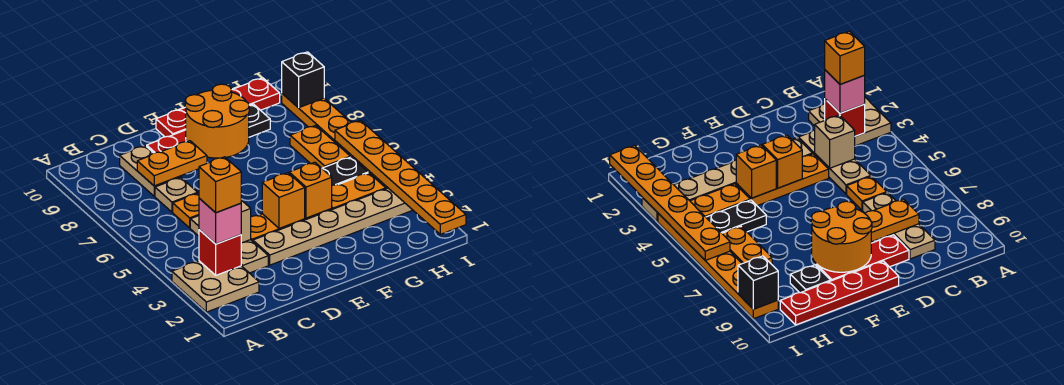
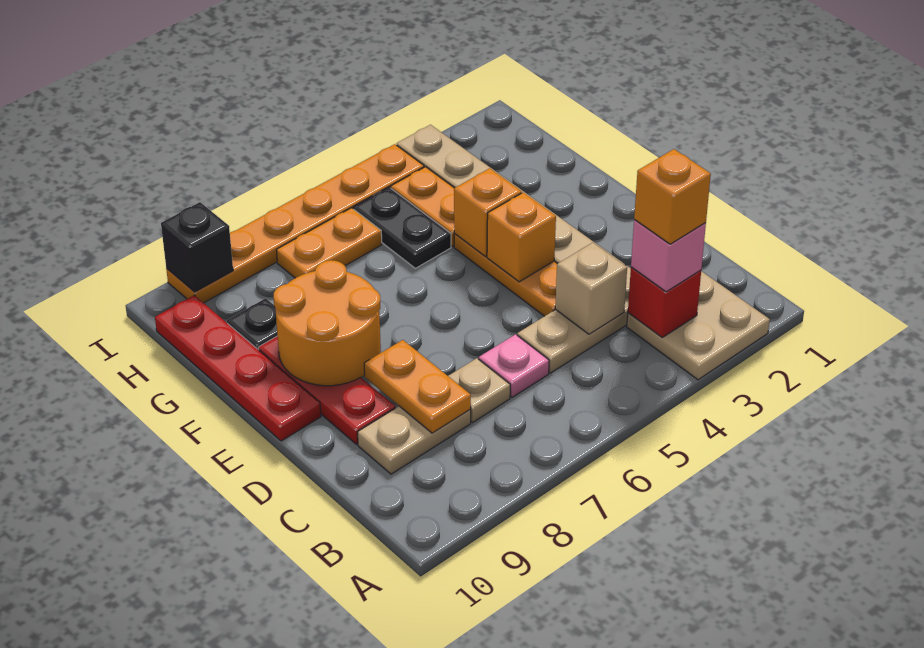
orange 1x1 plate [173,193,199,228] -> pink 1x1 plate [479,334,549,397]
orange 1x6 plate [335,120,466,234] -> none

